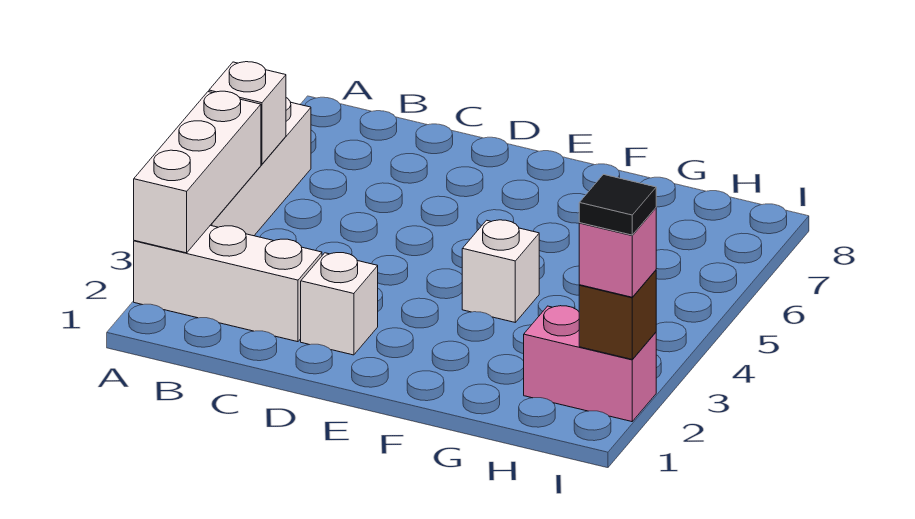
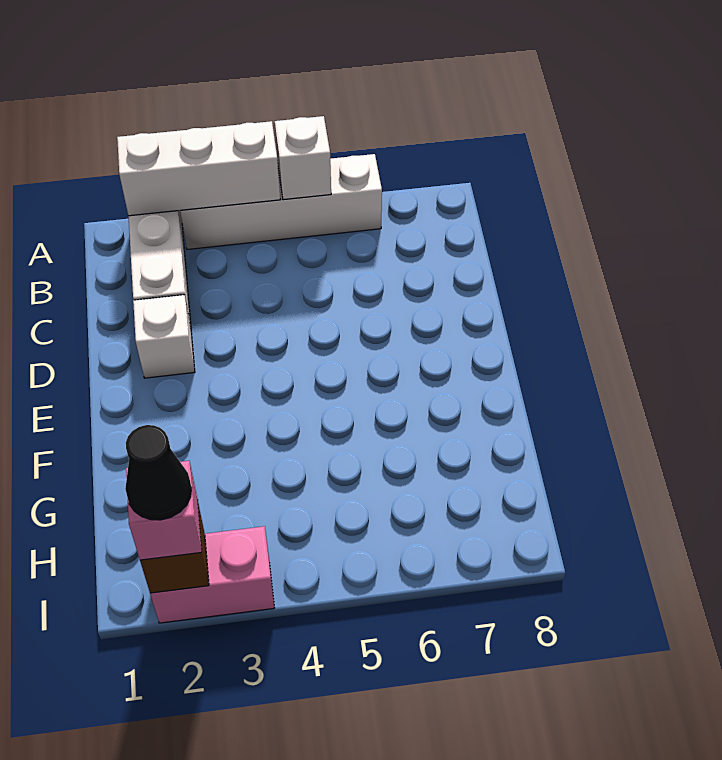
white 1x1 brick [462,220,539,322] -> none
pink 1x2 brick [524,306,656,422] -> pink 1x2 brick turned to [150,526,274,623]
black 1x1 tile [579,174,656,235] -> black 1x1 cone [125,425,192,520]

